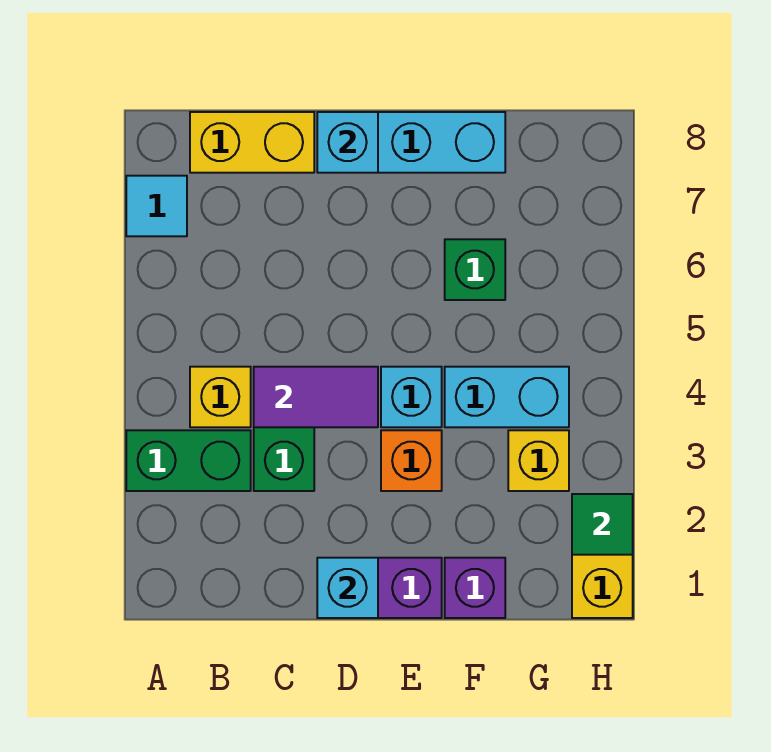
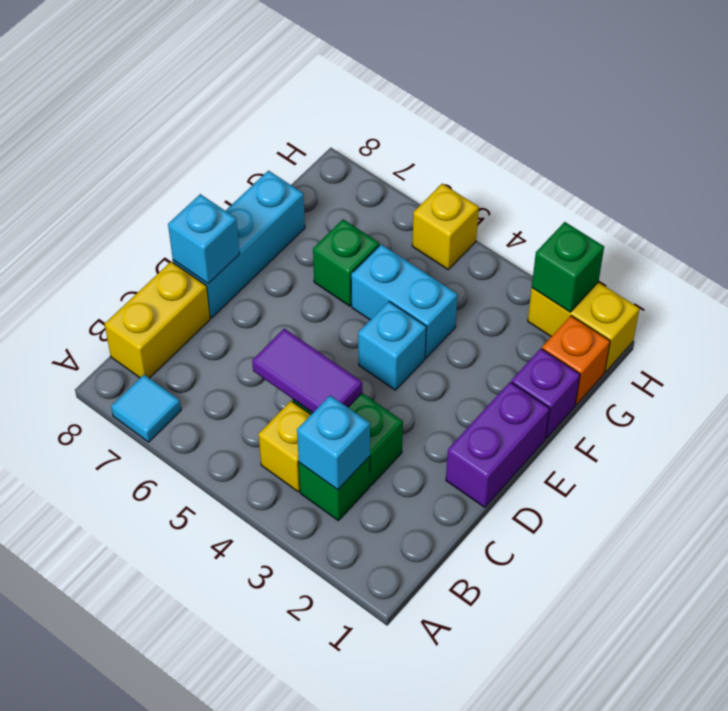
green 1x2 brick [126,430,251,491] -> green 1x1 brick [299,456,370,521]
purple 1x2 tile [254,367,378,427] -> purple 1x2 tile turned to [252,328,362,413]
cyan 1x1 brick [317,558,378,618] -> cyan 1x1 brick moved to [297,395,370,490]
orange 1x1 brick [381,430,442,491] -> orange 1x1 brick moved to [542,316,610,405]
cyan 1x2 brick [445,367,569,427] -> cyan 1x2 brick turned to [351,244,458,358]
yellow 1x1 brick [508,430,569,491] -> yellow 1x1 brick moved to [412,184,479,270]
green 1x1 tile [572,494,633,555] -> green 1x1 brick [532,222,604,312]

